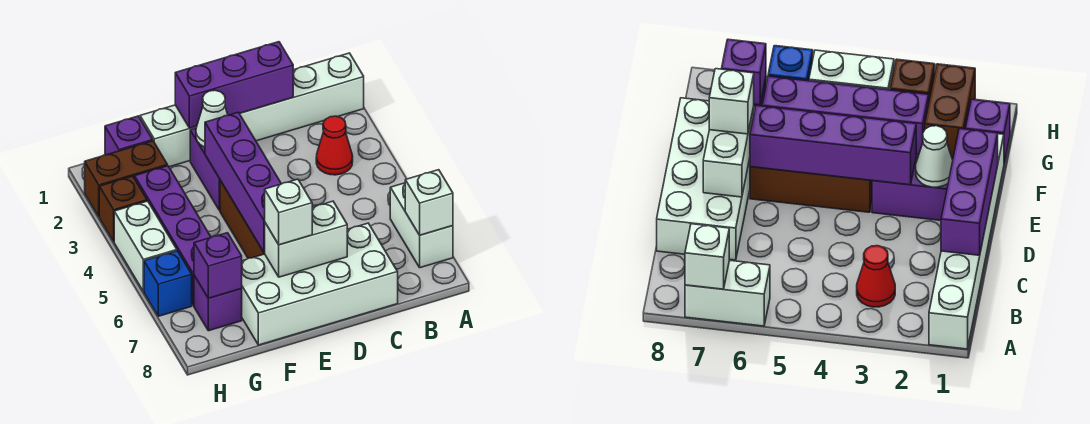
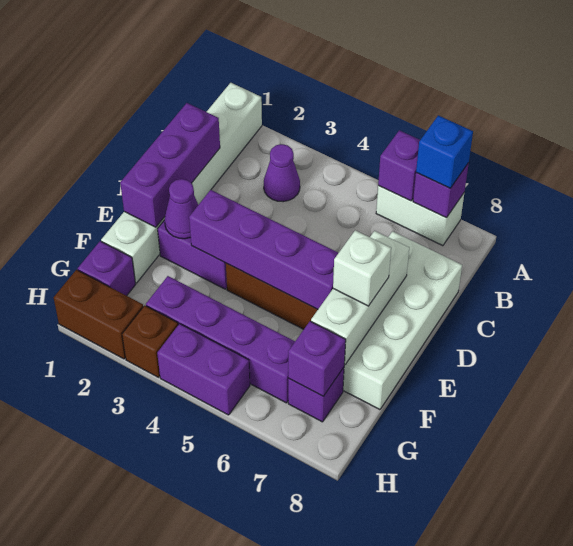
none -> purple 1x1 brick [378,130,420,201]
white 1x1 brick [405,170,453,235] -> purple 1x1 brick [413,163,469,218]
red 1x1 cone [316,116,353,175] -> purple 1x1 cone [264,144,300,202]
white 1x2 brick [264,201,347,277] -> white 1x3 brick [311,231,409,365]
white 1x1 cone [196,90,228,147] -> purple 1x1 cone [164,179,198,239]
brown 1x2 brick [85,141,167,216] -> brown 1x2 brick turned to [54,270,143,359]
white 1x2 brick [114,201,177,292] -> purple 1x2 brick [157,324,250,415]
blue 1x1 brick [144,251,192,316] -> blue 1x1 brick moved to [416,115,473,188]

